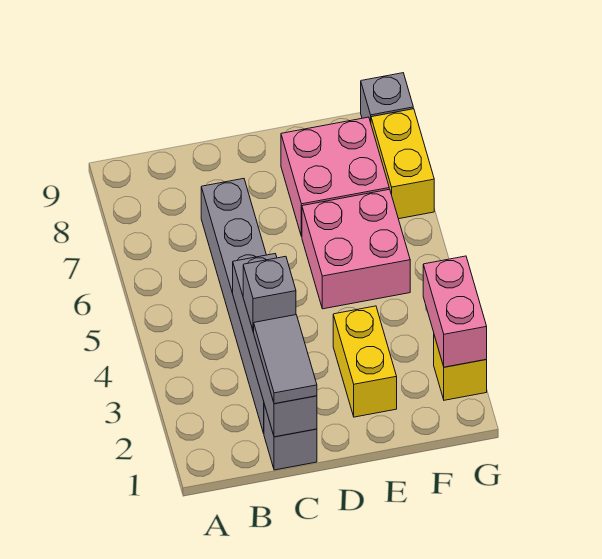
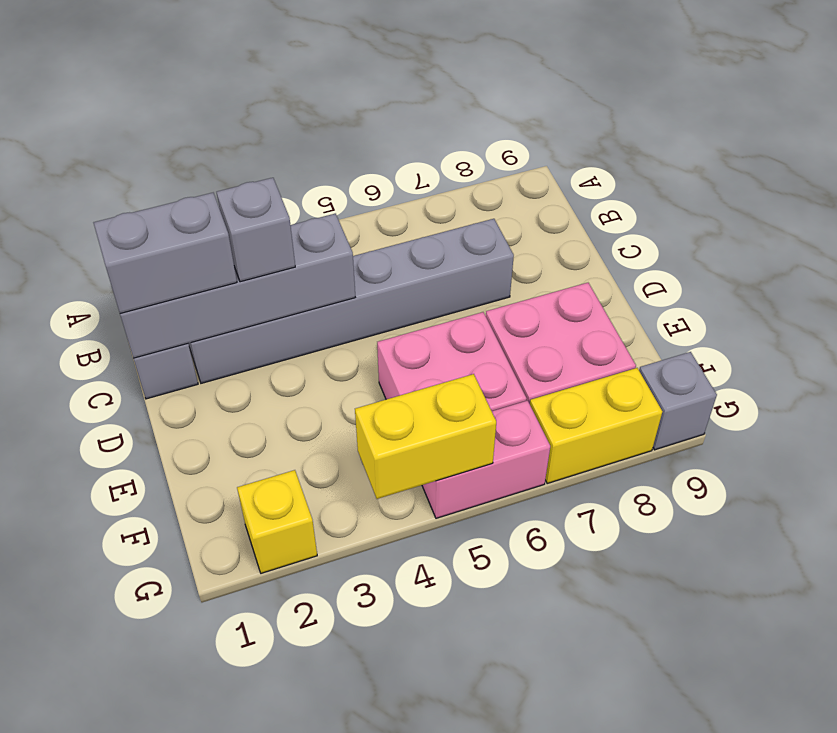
grey 1x2 tile [254,315,317,404] -> grey 1x2 brick [94,193,237,313]
yellow 1x2 brick [333,306,397,417] -> yellow 1x2 brick moved to [355,374,496,499]
pink 1x2 brick [423,256,487,367] -> pink 1x2 brick moved to [422,401,550,518]

